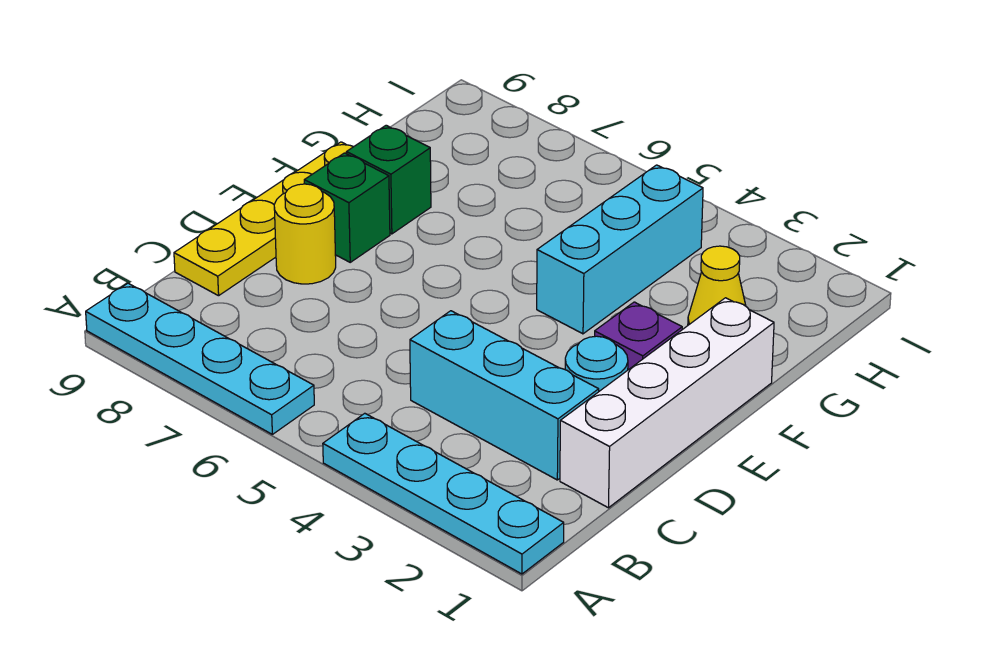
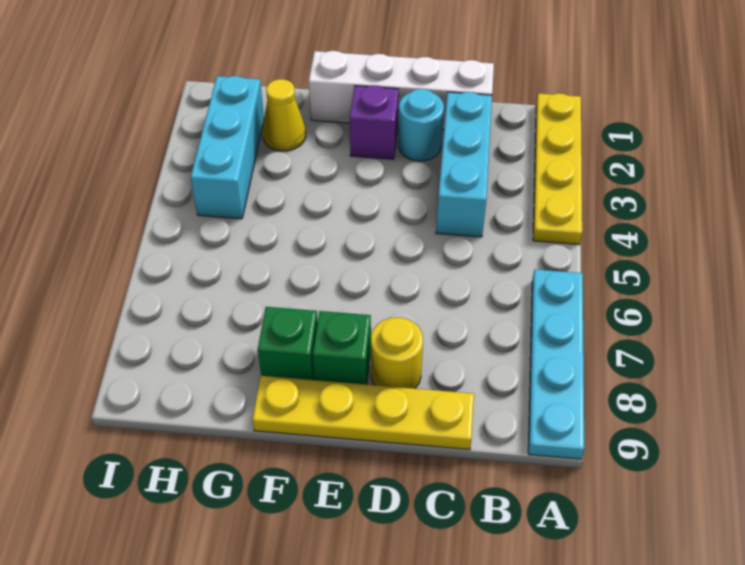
cyan 1x4 plate [323,413,564,574] -> yellow 1x4 plate [533,93,582,244]
cyan 1x3 brick [537,165,703,334] -> cyan 1x3 brick turned to [191,76,264,219]

